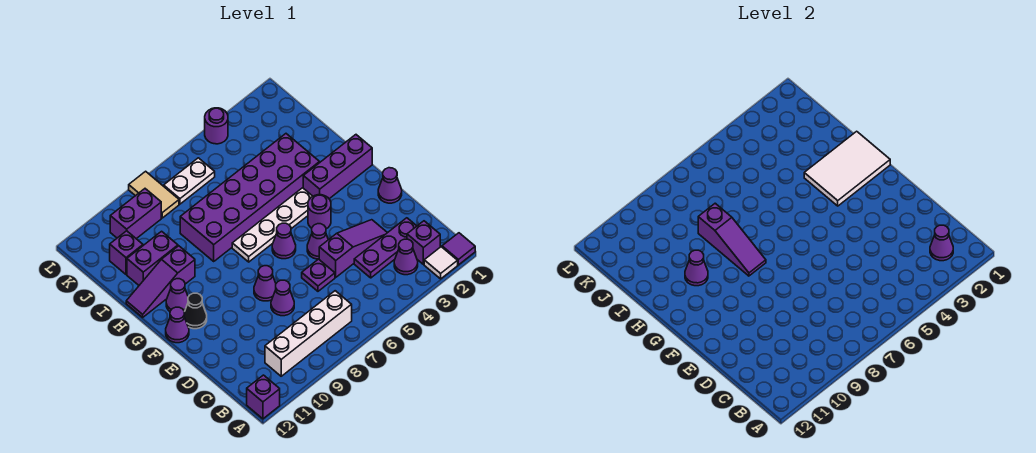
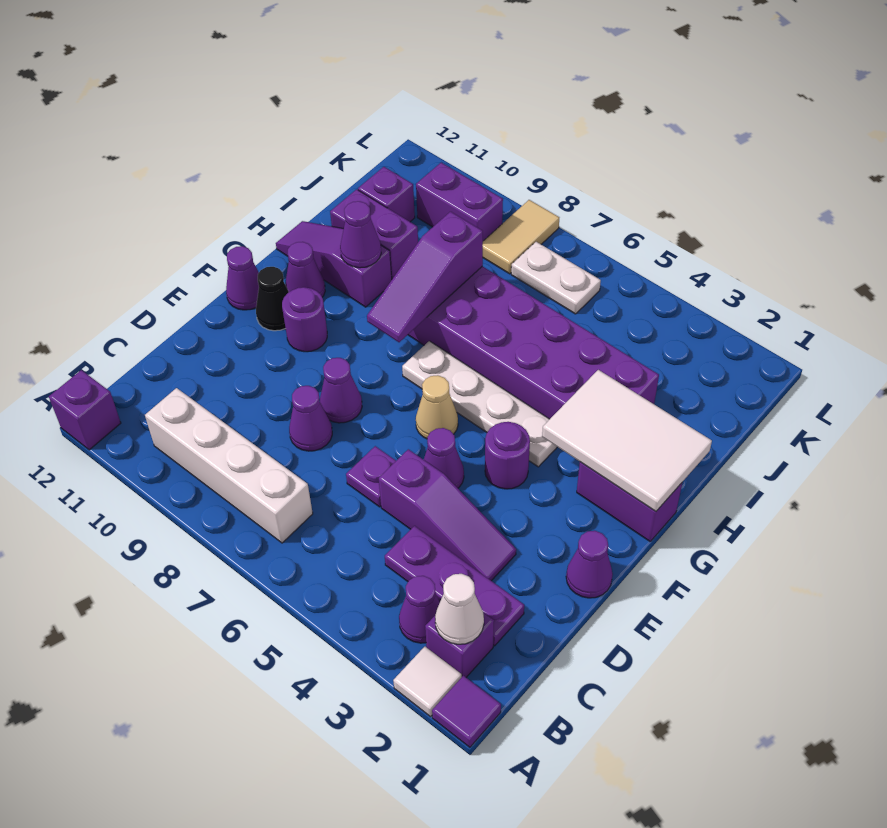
purple 1x1 cone [930,225,953,261] -> white 1x1 cone [435,574,484,644]
purple 1x1 cone [272,223,296,259] -> tan 1x1 cone [416,375,458,439]
purple 1x3 brick [303,135,372,199] -> purple 1x2 brick [577,462,682,541]
purple 1x1 round brick [205,108,228,144] -> purple 1x1 round brick moved to [282,287,327,352]

